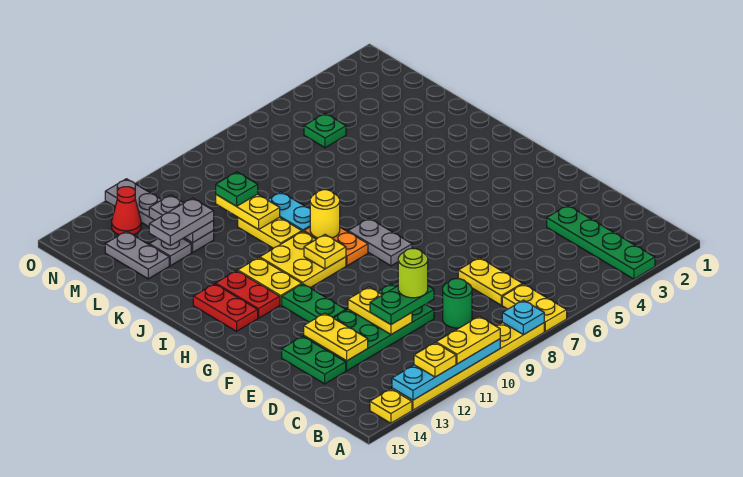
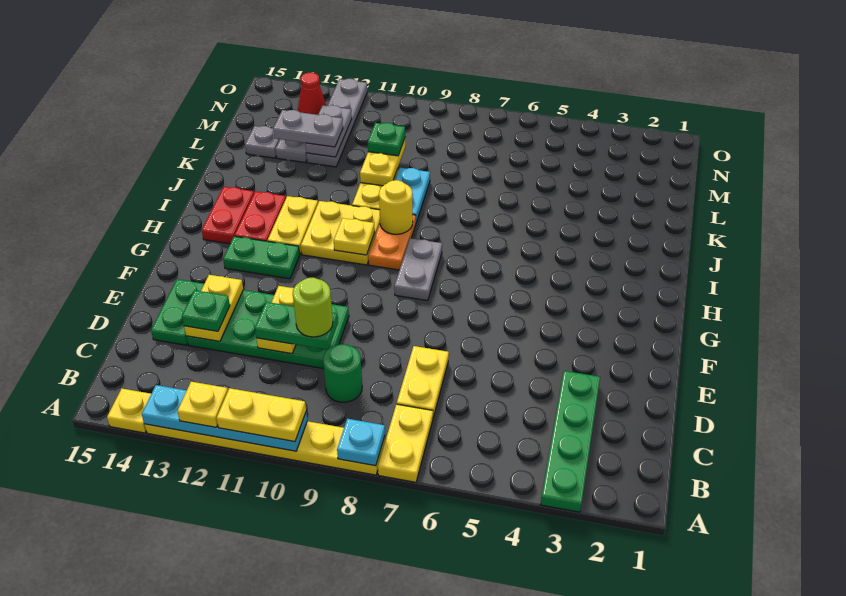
green 1x2 plate [282,284,346,322] -> green 1x2 plate turned to [223,236,300,279]
grey 1x2 plate [105,231,169,279] -> grey 1x1 plate [245,126,280,158]
green 1x1 plate [304,113,346,148] -> green 1x1 plate moved to [182,290,230,331]

